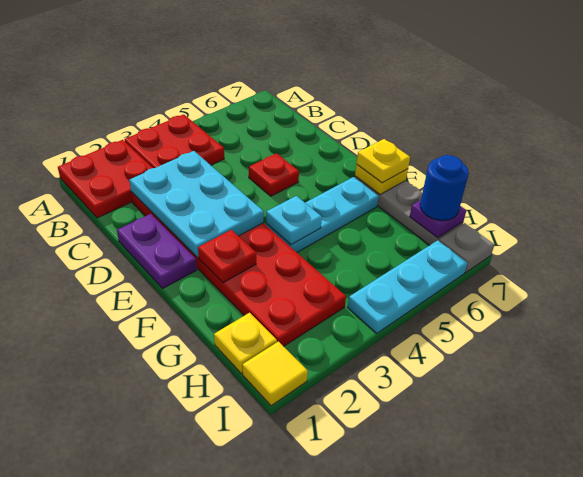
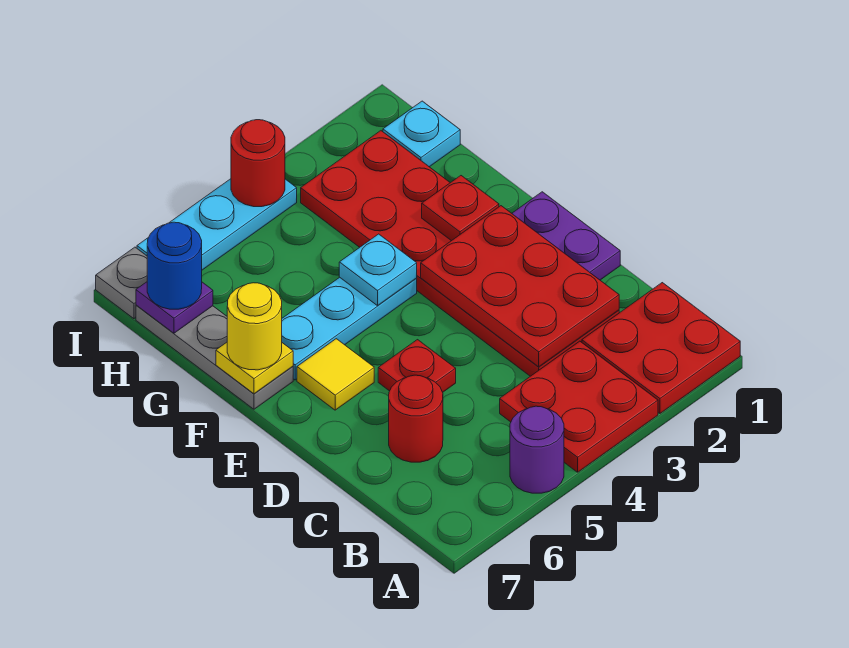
none -> purple 1x1 round brick [510,406,564,493]
cyan 2x3 plate [129,151,264,258] -> red 2x3 plate [421,206,619,367]
none -> red 1x1 round brick [389,375,443,462]
yellow 1x1 plate [357,139,410,183] -> yellow 1x1 round brick [227,283,282,370]
yellow 1x1 plate [214,313,277,373] -> cyan 1x1 plate [383,101,460,167]
yellow 1x1 tile [243,341,308,406] -> yellow 1x1 tile moved to [297,339,374,410]
none -> red 1x1 round brick [231,120,285,207]

